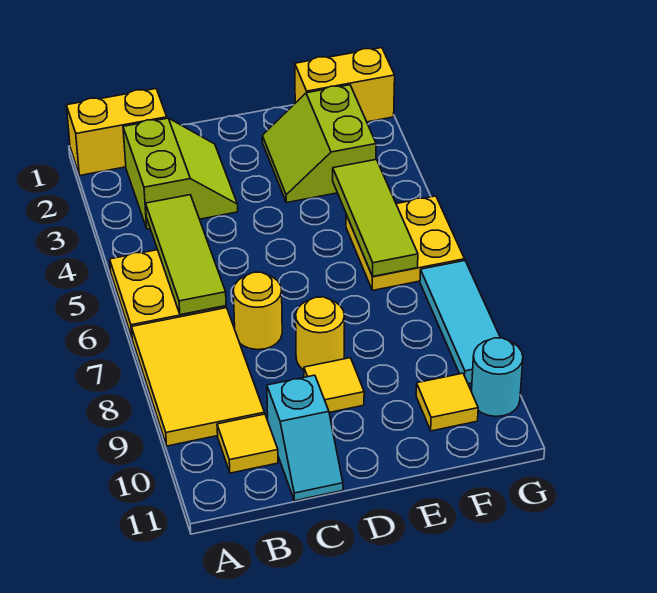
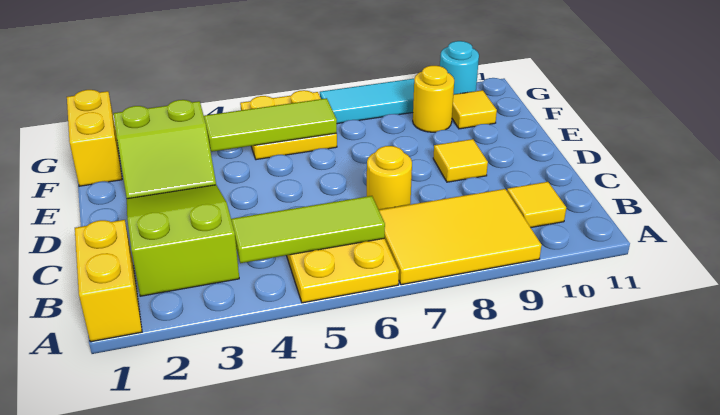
lime 2x2 slope [123,118,238,229] -> lime 2x3 slope [127,185,239,296]
cyan 1x2 slope [267,375,343,501] -> none
yellow 1x1 round brick [296,297,344,370] -> yellow 1x1 round brick moved to [413,66,454,132]

